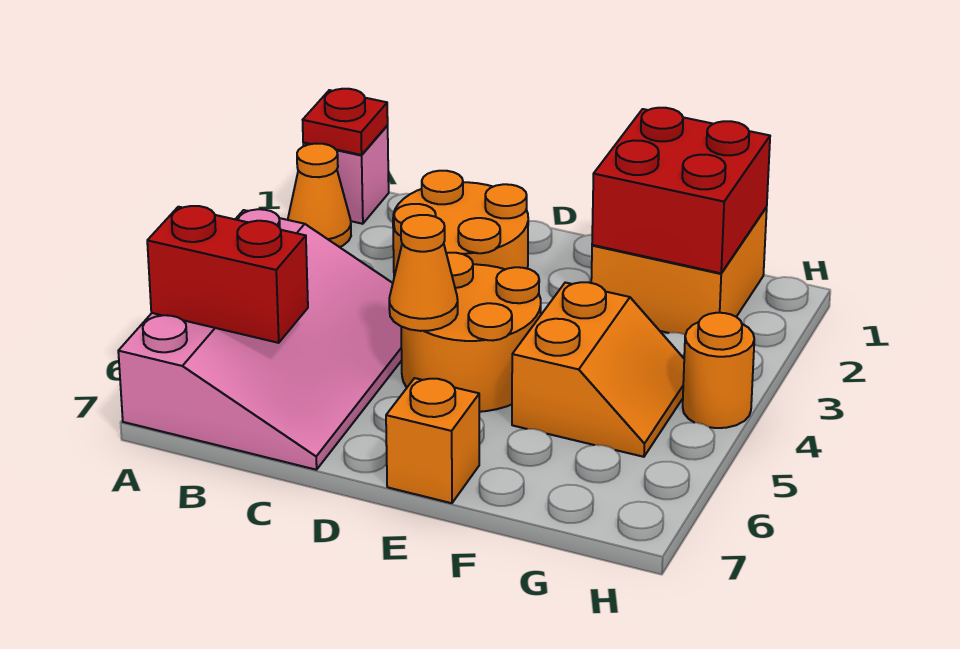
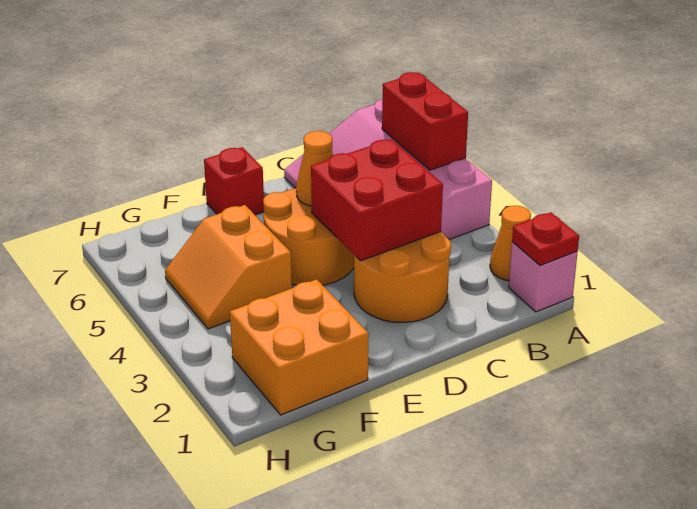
red 1x2 brick [147,206,308,343] -> red 1x2 brick turned to [382,72,468,170]
orange 1x1 brick [386,378,479,503] -> red 1x1 brick [204,147,264,215]
red 2x2 brick [592,108,770,273] -> red 2x2 brick moved to [311,139,443,261]
orange 1x1 round brick [683,313,754,428] -> none

